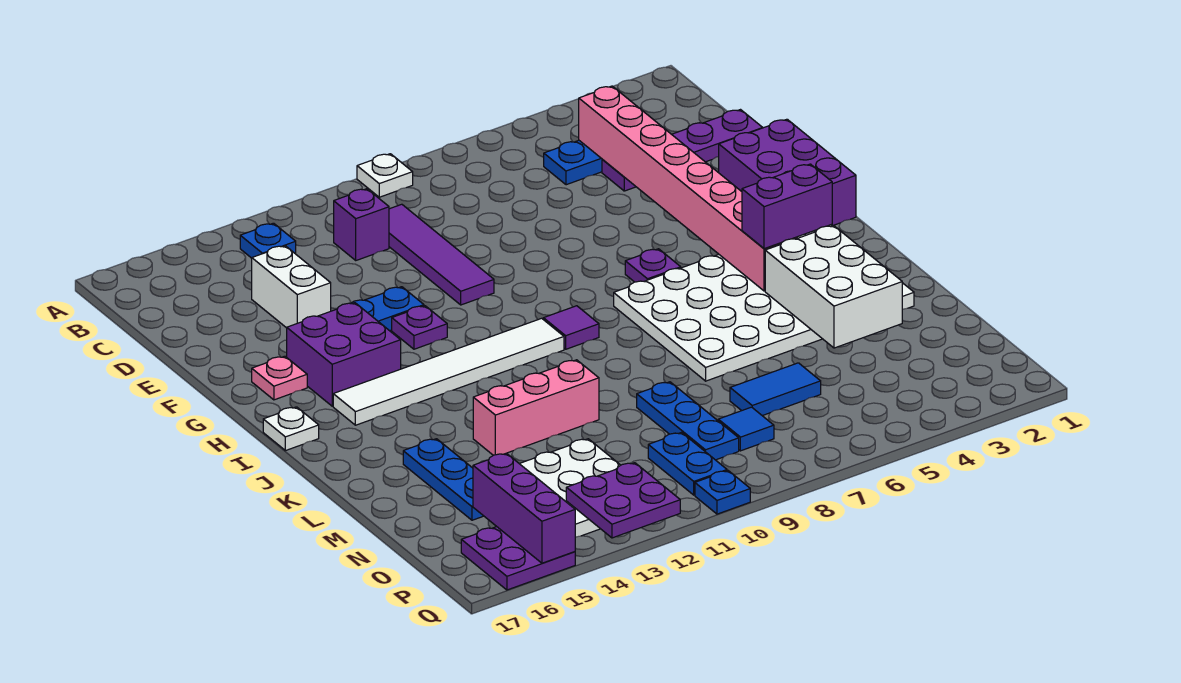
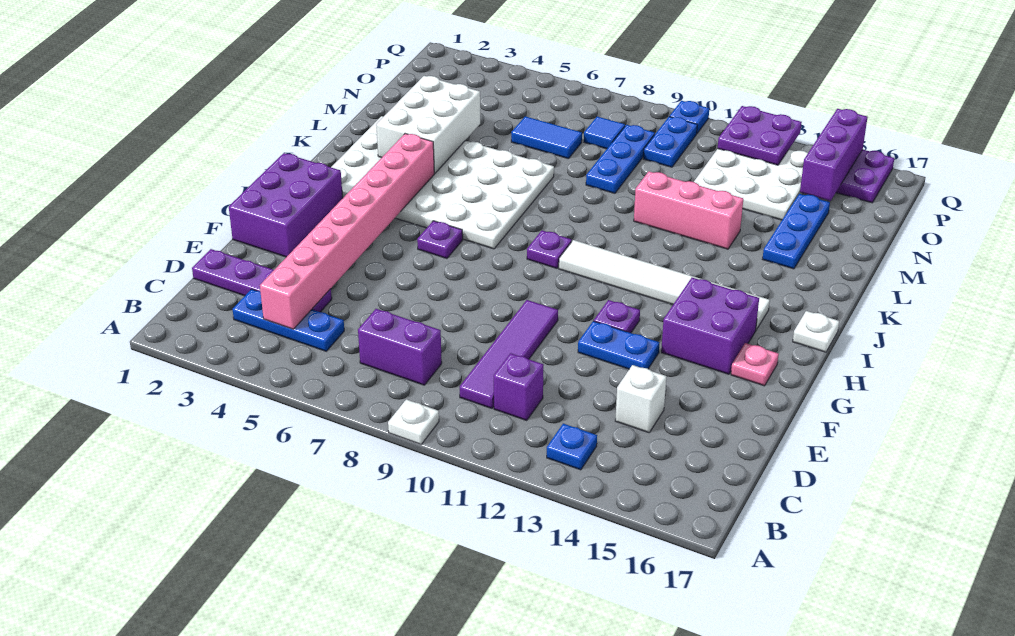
white 1x2 brick [252,246,331,328] -> white 1x1 brick [615,365,667,433]
purple 1x1 tile [543,306,599,349] -> purple 1x1 plate [527,230,572,268]
purple 1x2 brick [742,164,832,249] -> purple 1x2 brick moved to [358,309,442,385]

